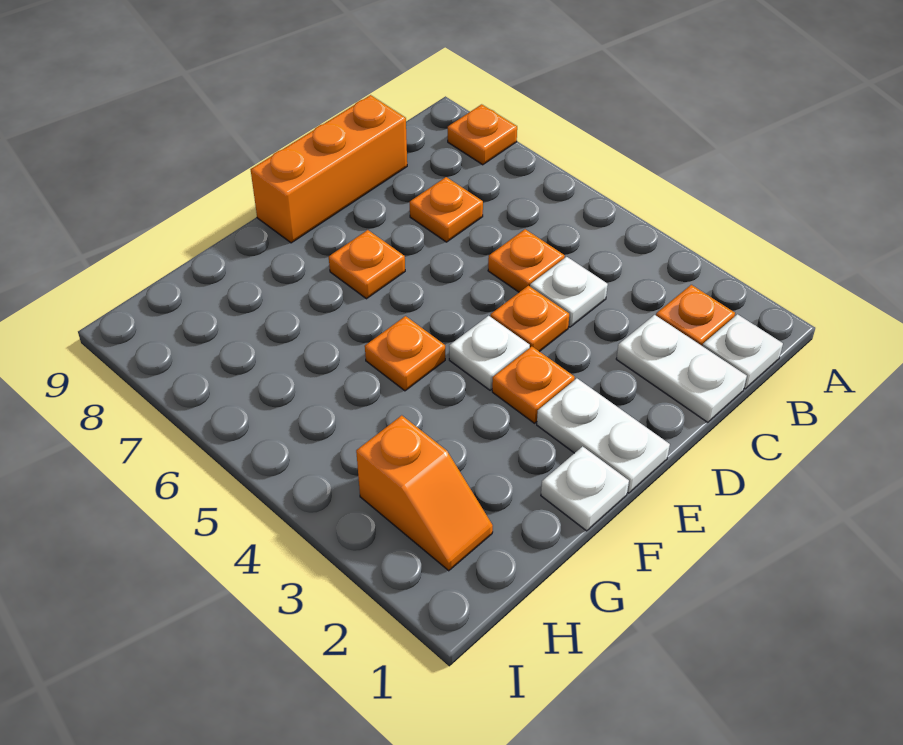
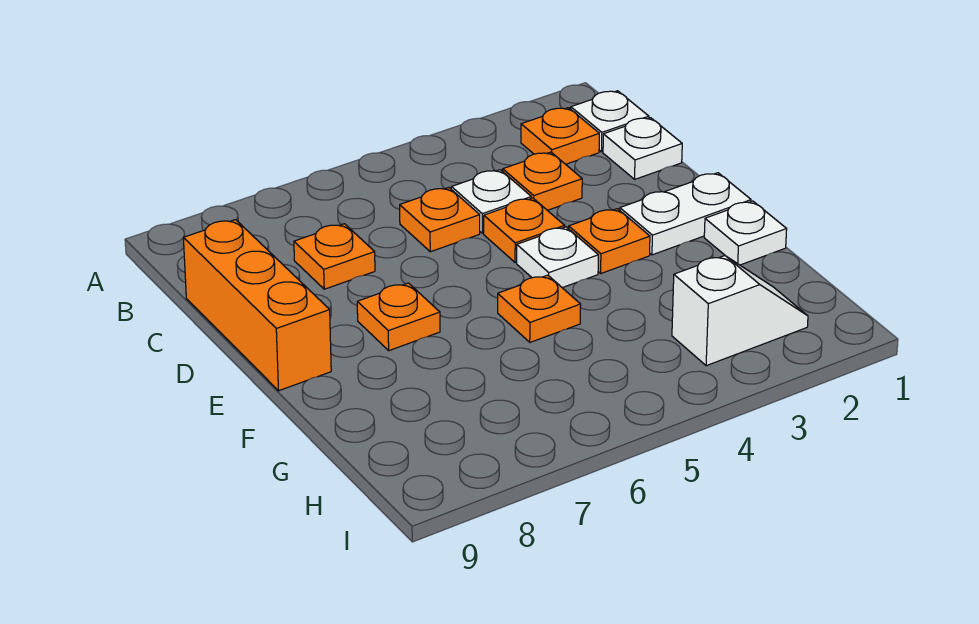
orange 1x1 plate [448,104,517,165] -> orange 1x1 plate moved to [503,152,582,210]
white 1x2 plate [616,315,747,422] -> white 1x1 plate [603,118,682,179]
orange 1x2 slope [356,415,493,571] -> white 1x2 slope [672,256,808,366]

